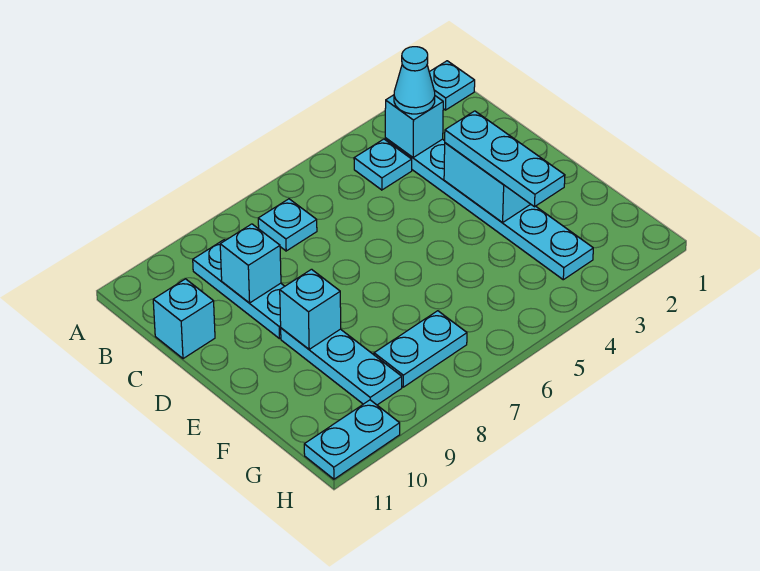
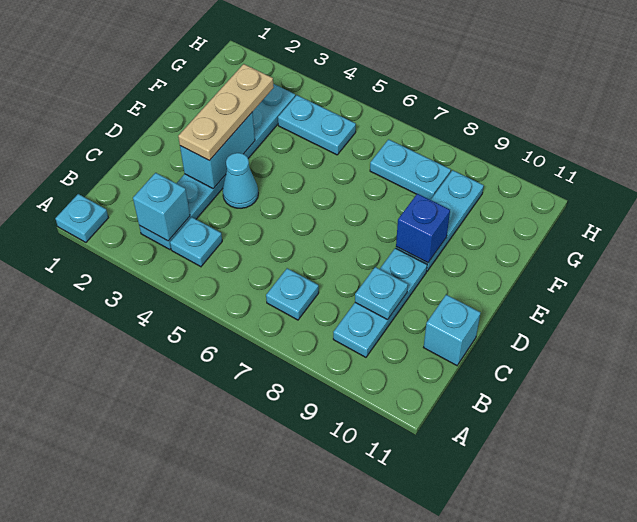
cyan 1x1 cone [394,47,435,114] -> cyan 1x1 cone moved to [223,153,258,208]
cyan 1x1 brick [220,224,281,303] -> cyan 1x1 plate [355,267,408,320]
cyan 1x3 plate [445,111,565,207] -> tan 1x3 plate [178,64,274,161]
cyan 1x1 brick [280,269,341,349] -> blue 1x1 brick [396,194,450,263]
cyan 1x2 plate [304,400,400,479] -> cyan 1x2 plate moved to [278,95,356,155]

